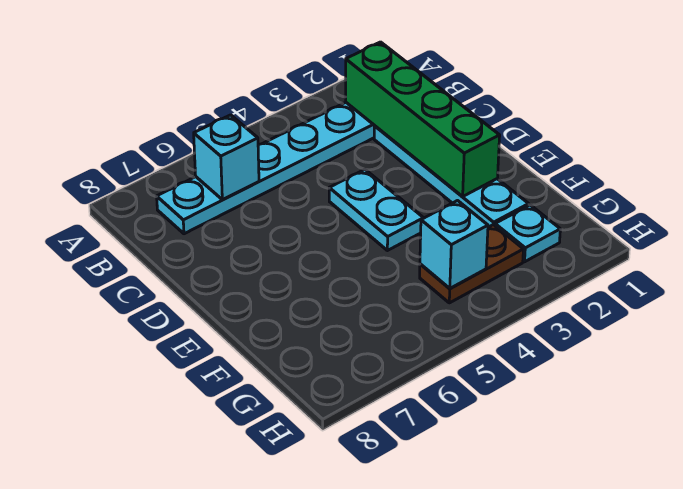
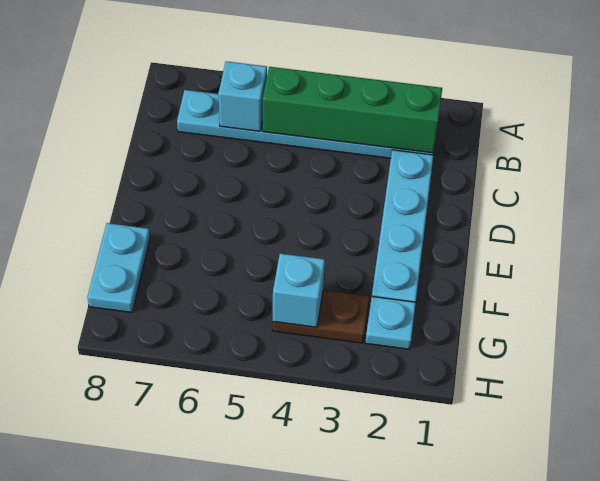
green 1x4 brick [346,42,500,196] -> green 1x4 brick turned to [263,67,442,153]
cyan 1x2 plate [329,169,423,251] -> cyan 1x2 plate moved to [87,223,150,312]

